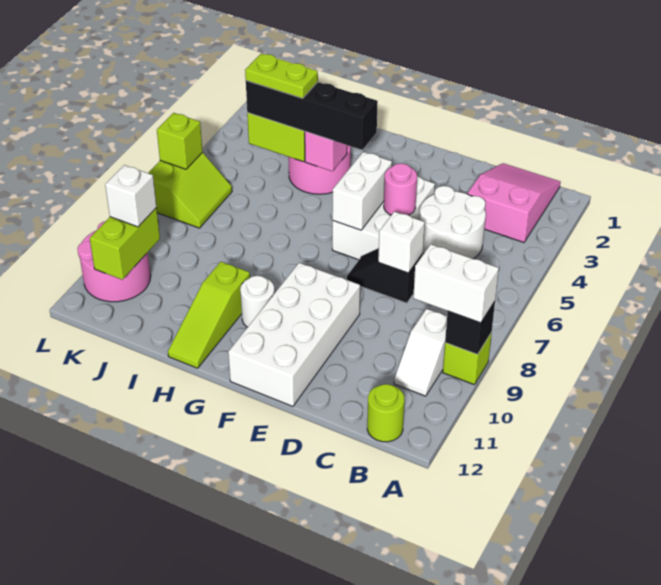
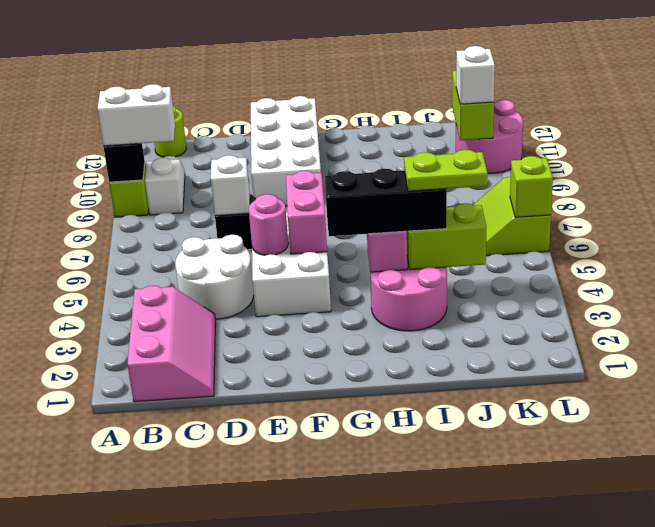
pink 2x3 slope [467,163,561,242] -> pink 2x3 slope turned to [127,286,216,402]
white 1x2 brick [332,152,392,230] -> pink 1x2 brick [286,171,327,254]
black 1x4 brick [246,81,378,150] -> black 1x3 brick [325,169,447,236]
white 1x1 round brick [240,276,274,327] -> none
lime 1x3 slope [168,262,250,368] -> none

